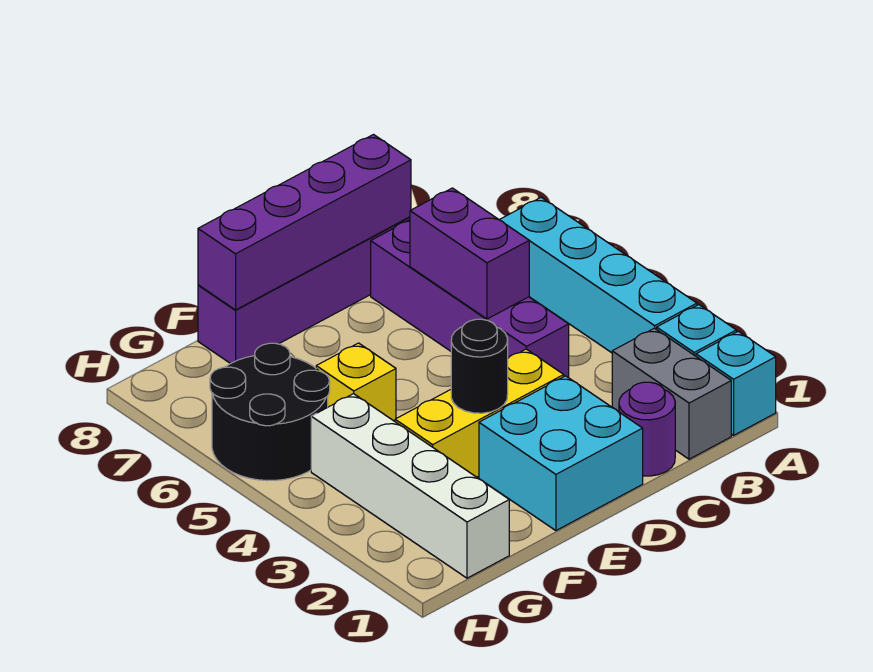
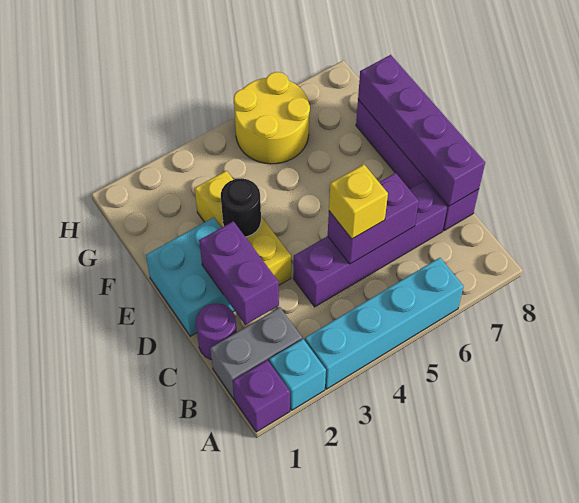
cyan 1x1 brick [696,331,776,435] -> purple 1x1 brick [233,360,290,432]
none -> purple 1x2 brick [199,221,279,325]
yellow 1x1 brick [316,343,396,421] -> yellow 1x1 brick moved to [329,165,388,239]
white 1x4 brick [311,394,509,578] -> none
black 2x2 round brick [210,343,330,481] -> yellow 2x2 round brick [234,72,310,164]

